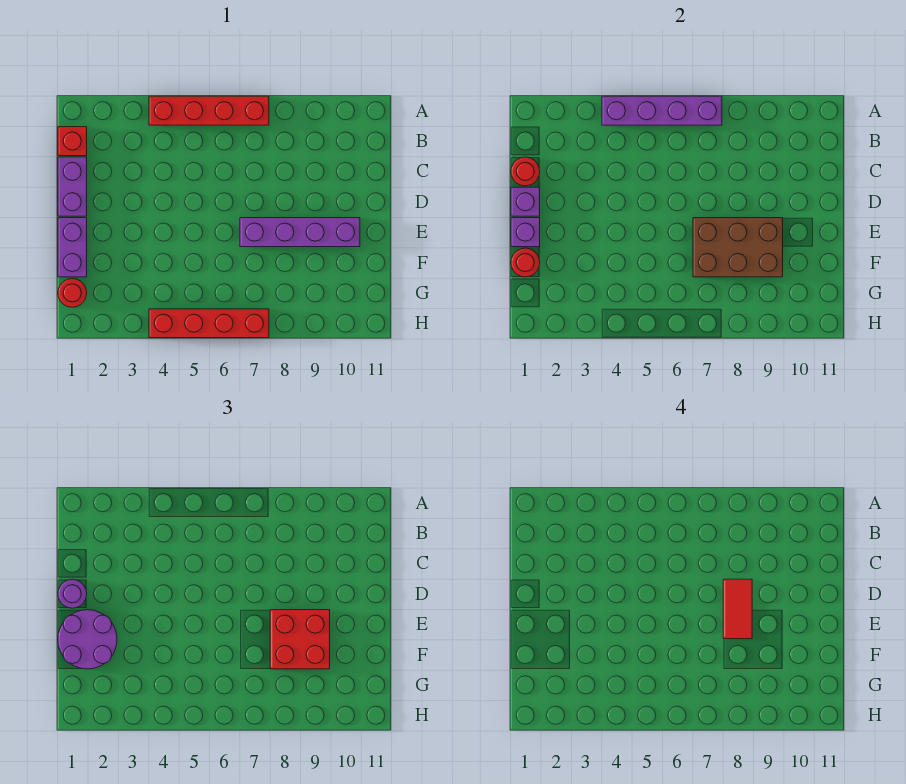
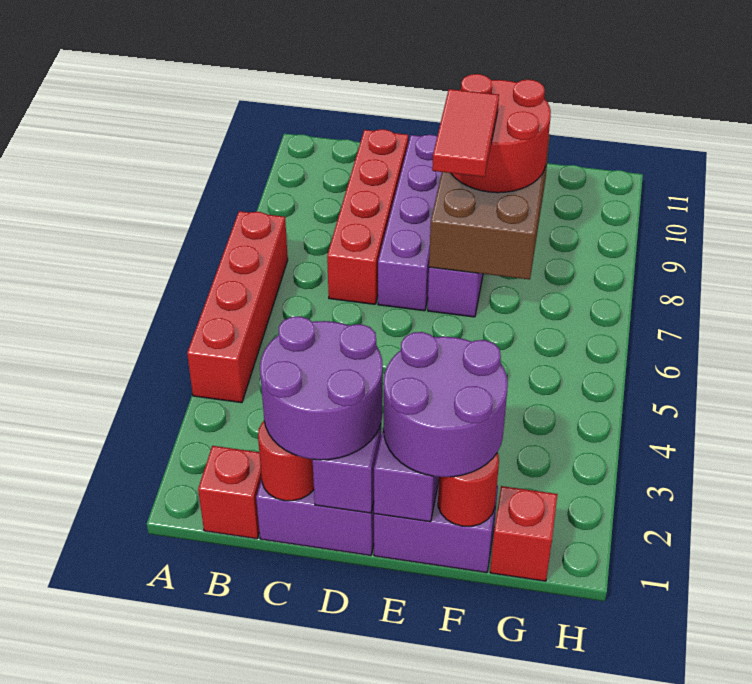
purple 1x4 brick [602,96,722,125] -> purple 1x4 brick moved to [378,135,442,311]
purple 1x1 round brick [58,579,87,608] -> purple 2x2 round brick [260,316,383,460]
red 1x2 tile [723,579,752,639] -> red 1x2 tile turned to [432,89,499,177]
red 2x2 brick [270,610,330,669] -> red 2x2 round brick [451,74,551,193]
red 1x1 round brick [58,279,87,307] -> red 1x1 brick [490,486,558,581]
red 1x4 brick [149,309,269,338] -> red 1x4 brick moved to [327,129,408,304]

